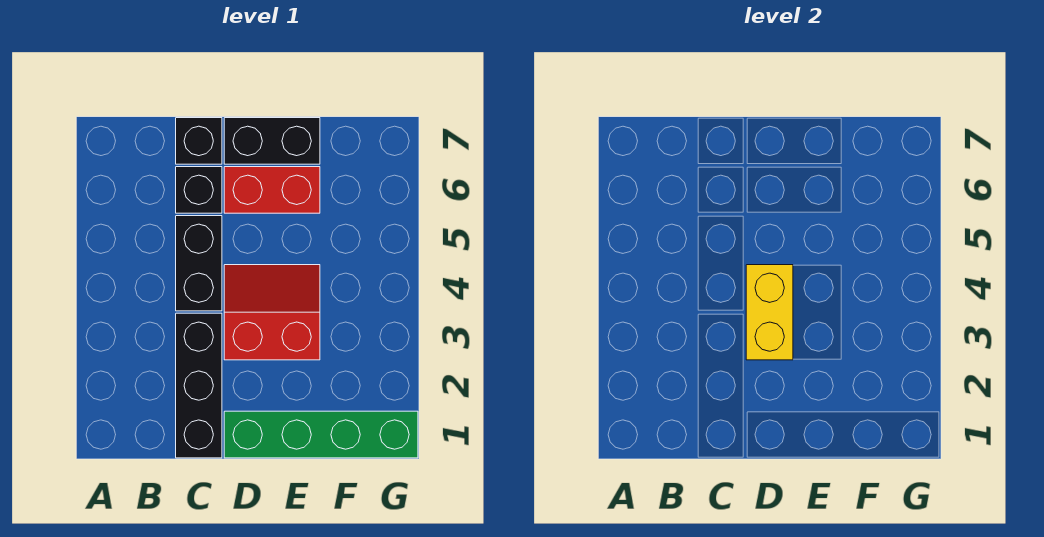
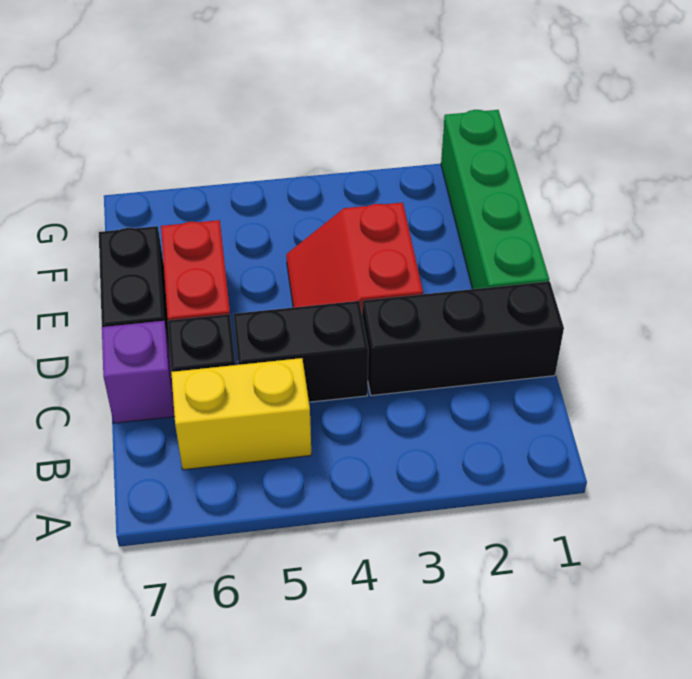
black 1x1 brick [176,118,222,164] -> purple 1x1 brick [102,321,175,423]
yellow 1x2 brick [746,265,793,360] -> yellow 1x2 brick moved to [171,358,311,470]

